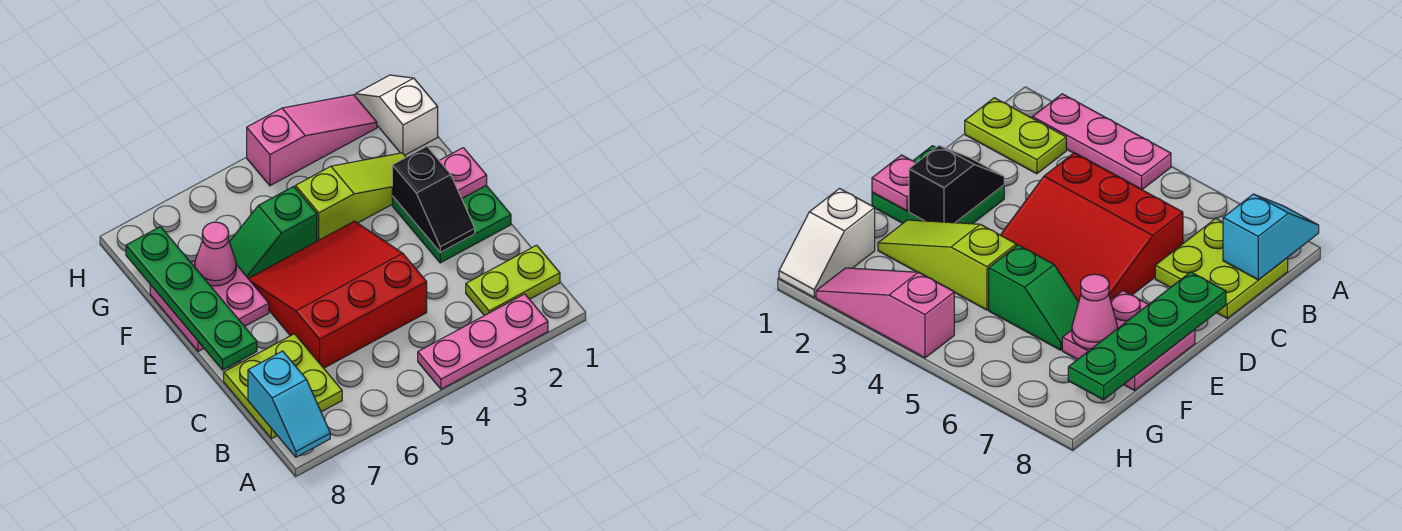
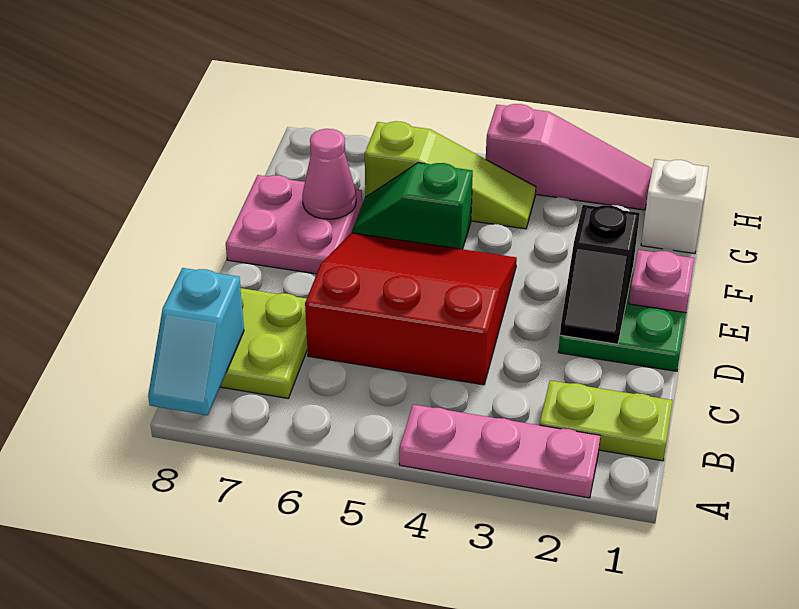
green 1x4 plate [126,227,257,370] -> none
lime 1x3 slope [295,153,406,241] -> lime 1x3 slope moved to [365,121,536,229]

